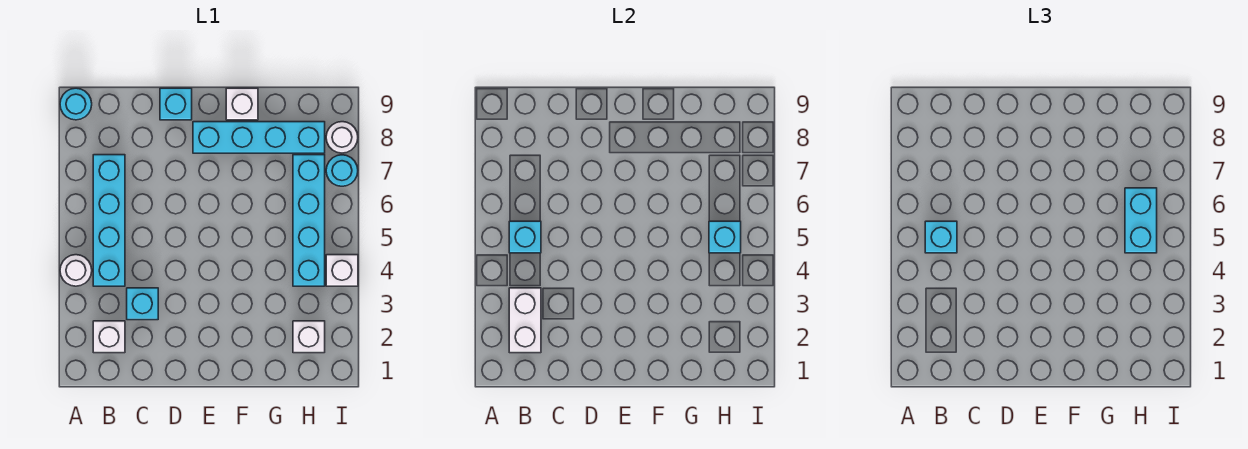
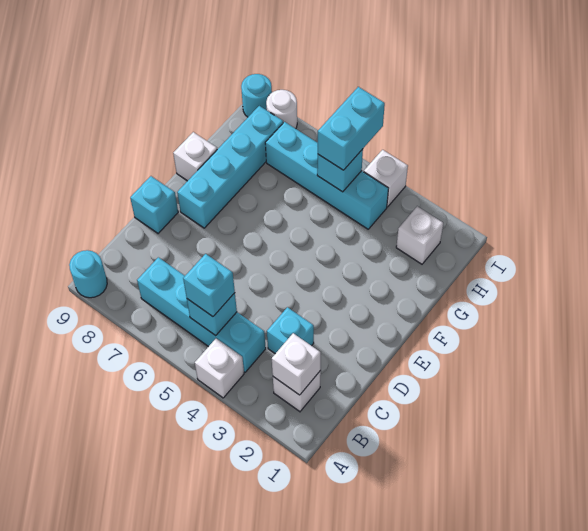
white 1x1 round brick [60,255,92,286] -> white 1x1 brick [195,338,244,398]
white 1x2 brick [509,288,541,353] -> white 1x1 brick [272,333,321,395]
cyan 1x2 brick [1125,188,1157,253] -> cyan 1x2 brick turned to [318,87,385,170]
cyan 1x1 round brick [326,155,358,186] -> cyan 1x1 round brick moved to [241,74,272,117]

